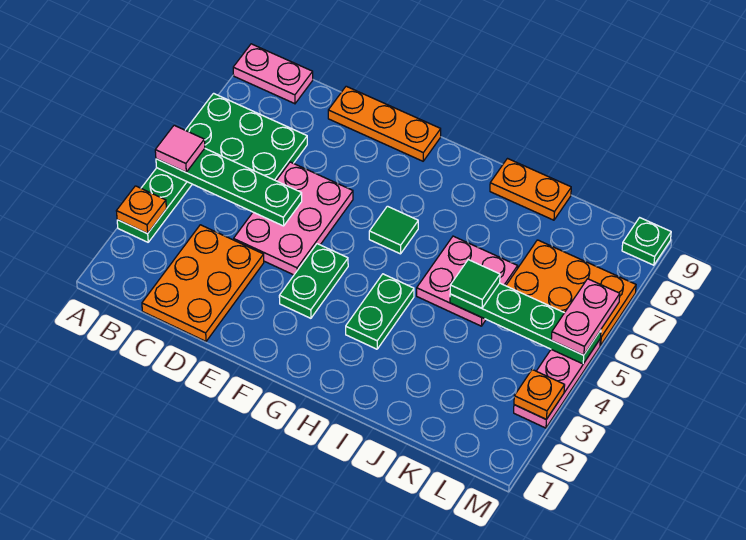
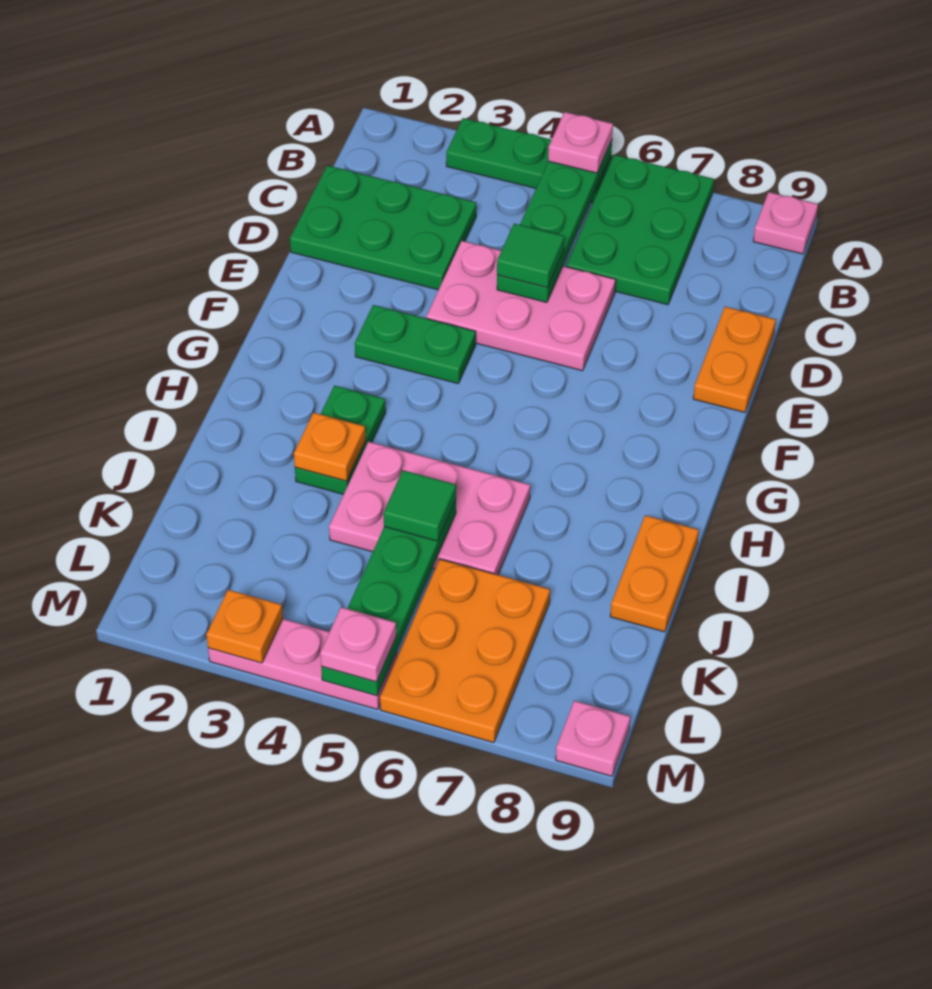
orange 1x1 plate [117,186,166,234] -> orange 1x1 plate moved to [294,413,366,481]
pink 1x1 tile [155,125,205,172] -> pink 1x1 plate [548,112,613,173]
pink 1x2 plate [233,44,313,104] -> pink 1x1 plate [753,192,818,254]
orange 2x3 plate [142,225,264,341] -> green 2x3 plate [290,166,476,290]
orange 1x3 plate [328,86,441,161] -> orange 1x2 plate [693,307,776,412]
green 1x1 tile [369,206,418,254] -> green 1x1 tile moved to [497,224,564,288]
green 1x2 plate [346,274,414,349] -> green 1x2 plate turned to [295,386,386,494]
pink 2x2 plate [417,236,518,326] -> pink 2x3 plate [329,442,530,575]
pink 1x2 plate [551,279,620,355] -> pink 1x1 plate [320,607,396,682]
green 1x1 plate [622,218,671,265] -> pink 1x1 plate [556,701,630,776]

